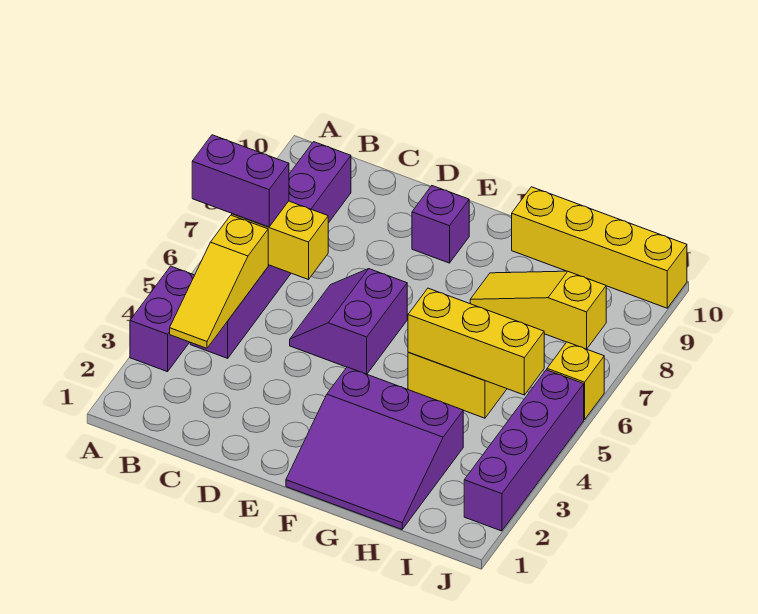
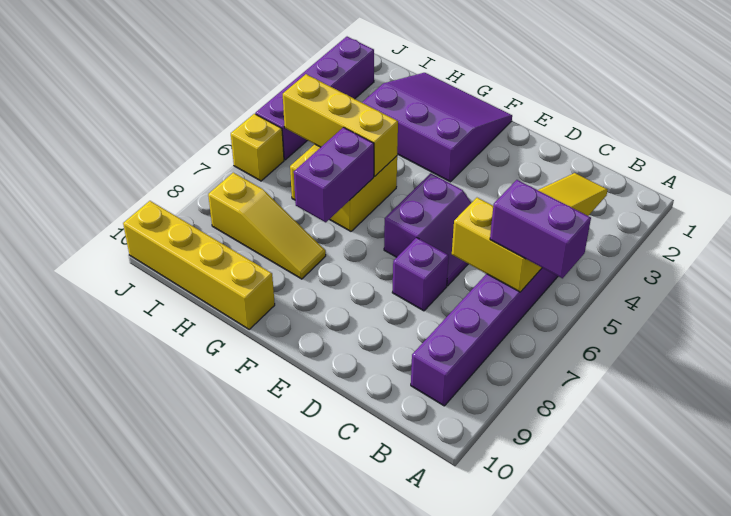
purple 1x2 brick [130,266,195,372] -> purple 1x2 brick moved to [294,127,374,222]
purple 1x1 brick [412,186,469,263] -> purple 1x1 brick moved to [392,238,449,311]

